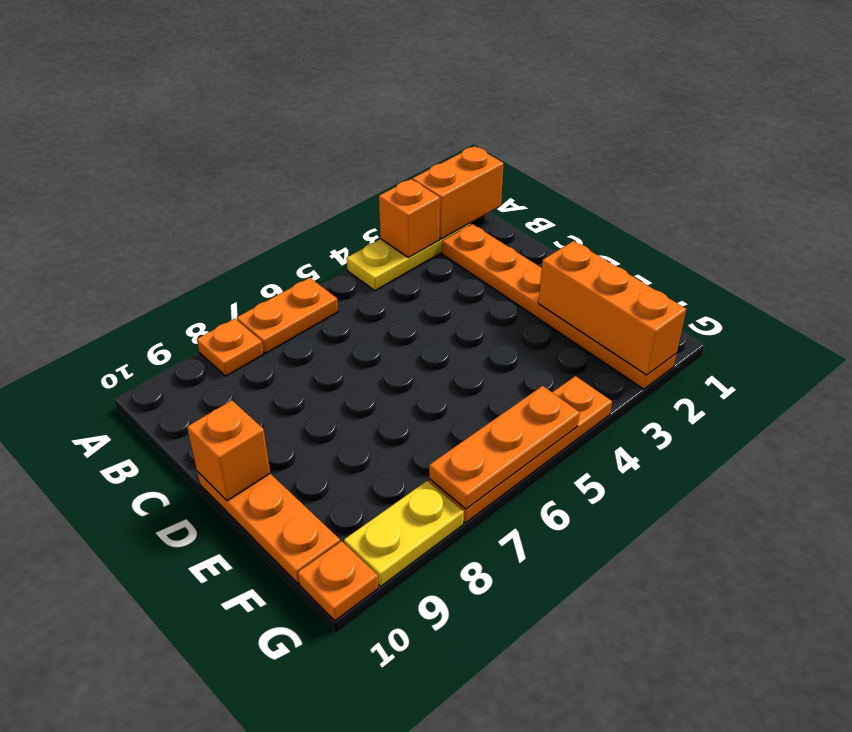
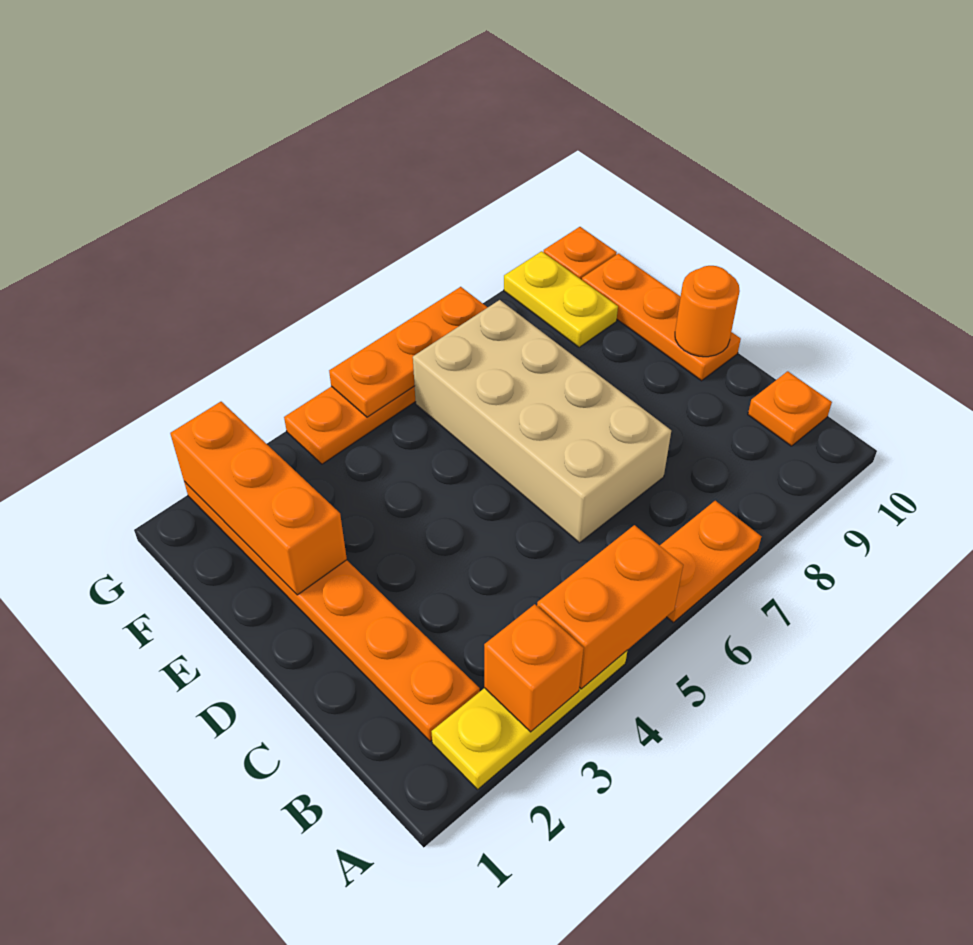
orange 1x2 brick [413,146,504,239] -> orange 1x2 brick moved to [537,525,683,689]
orange 1x1 plate [197,318,264,376] -> orange 1x1 plate moved to [748,371,832,446]
none -> tan 2x4 brick [413,300,671,543]
orange 1x1 brick [187,400,270,501] -> orange 1x1 round brick [675,266,740,357]
yellow 1x2 plate [344,481,464,586] -> yellow 1x2 plate turned to [504,251,618,347]

